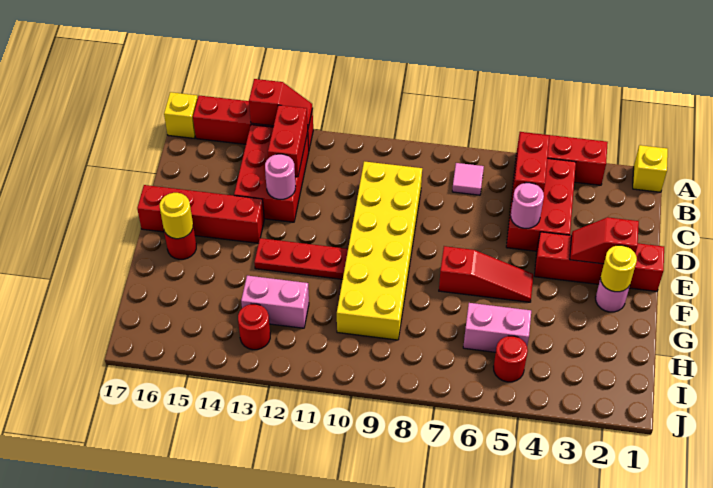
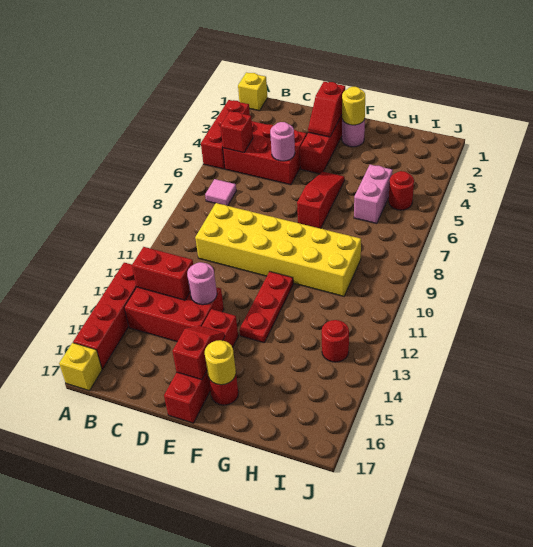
red 1x2 slope [249,79,313,127] -> red 1x2 slope moved to [172,326,225,380]
red 1x2 brick [512,132,549,202] -> red 1x1 brick [221,111,253,153]
pink 1x2 brick [241,276,309,328] -> none

